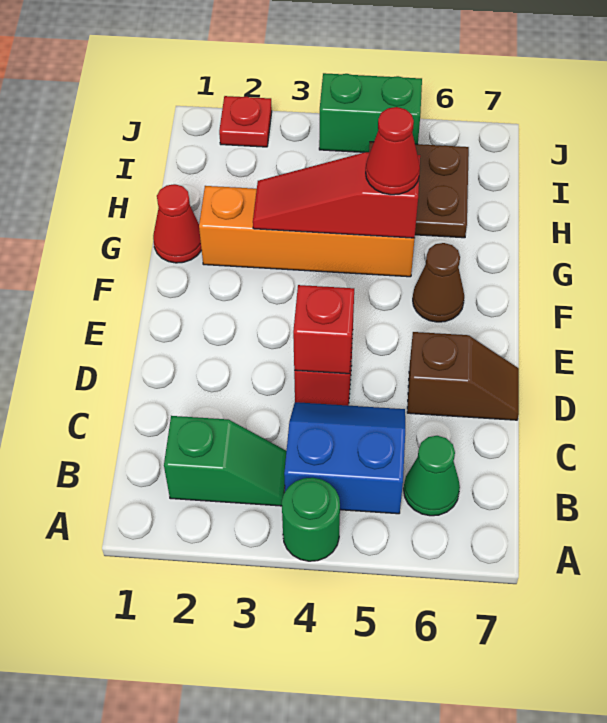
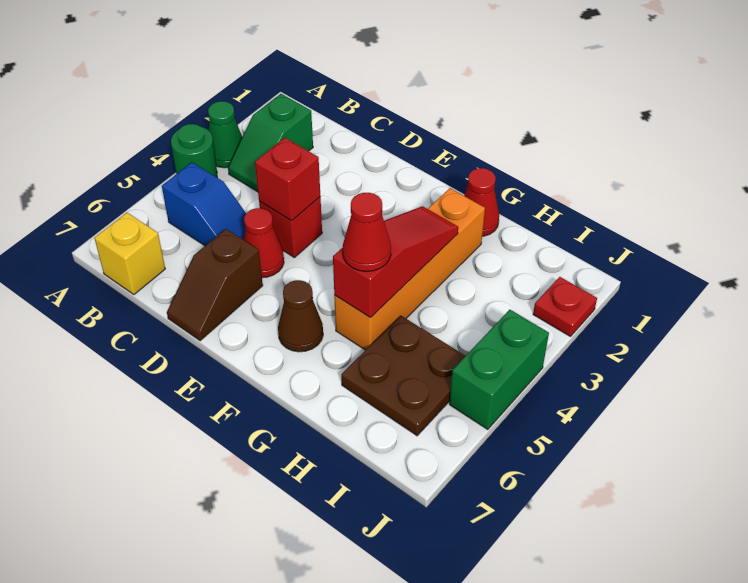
blue 2x2 slope [284,402,405,514] -> blue 1x2 slope [162,163,246,246]
green 1x1 cone [404,436,460,516] -> green 1x1 cone moved to [208,101,242,168]
none -> yellow 1x1 brick [94,213,165,295]
none -> red 1x1 cone [244,208,284,278]

